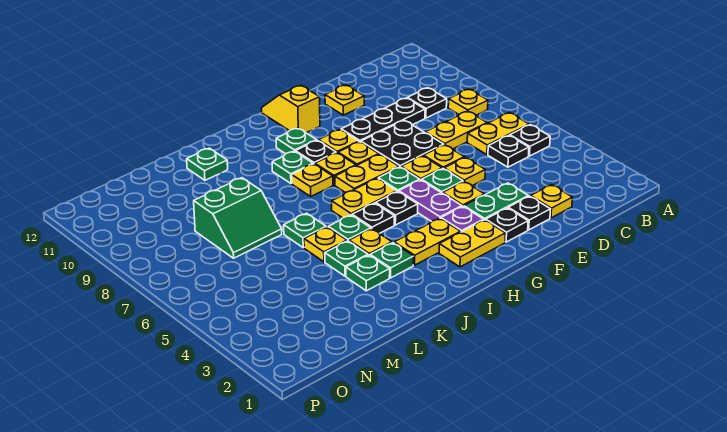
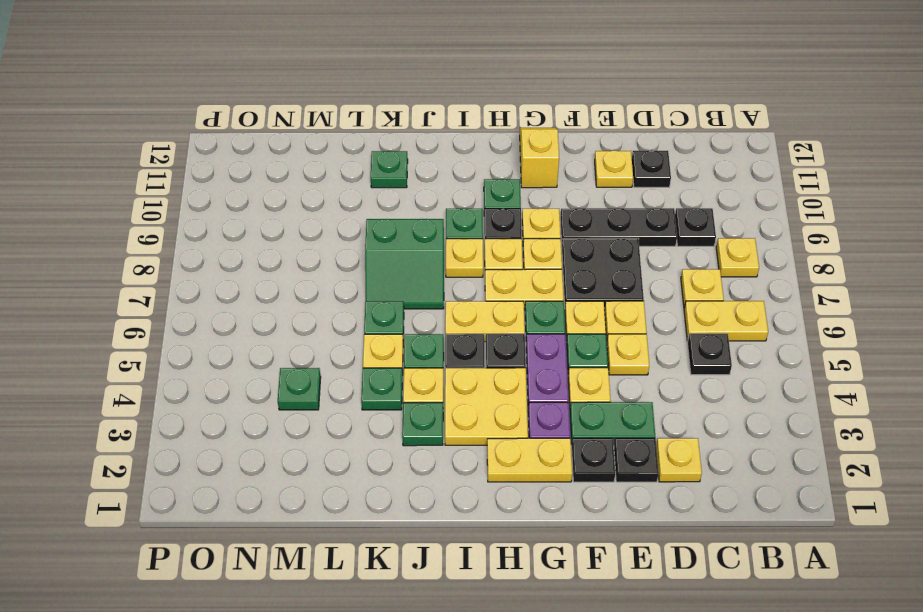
black 1x1 plate [510,125,550,156] -> black 1x1 plate moved to [632,151,671,187]
yellow 1x2 plate [425,111,487,149] -> yellow 1x1 plate [681,269,724,308]
yellow 1x2 plate [394,218,461,265] -> yellow 2x2 plate [445,368,528,445]
green 1x1 plate [346,255,390,291] -> green 1x1 plate moved to [278,368,321,410]
green 2x2 slope [194,178,282,258] -> green 2x2 slope moved to [365,219,444,309]

